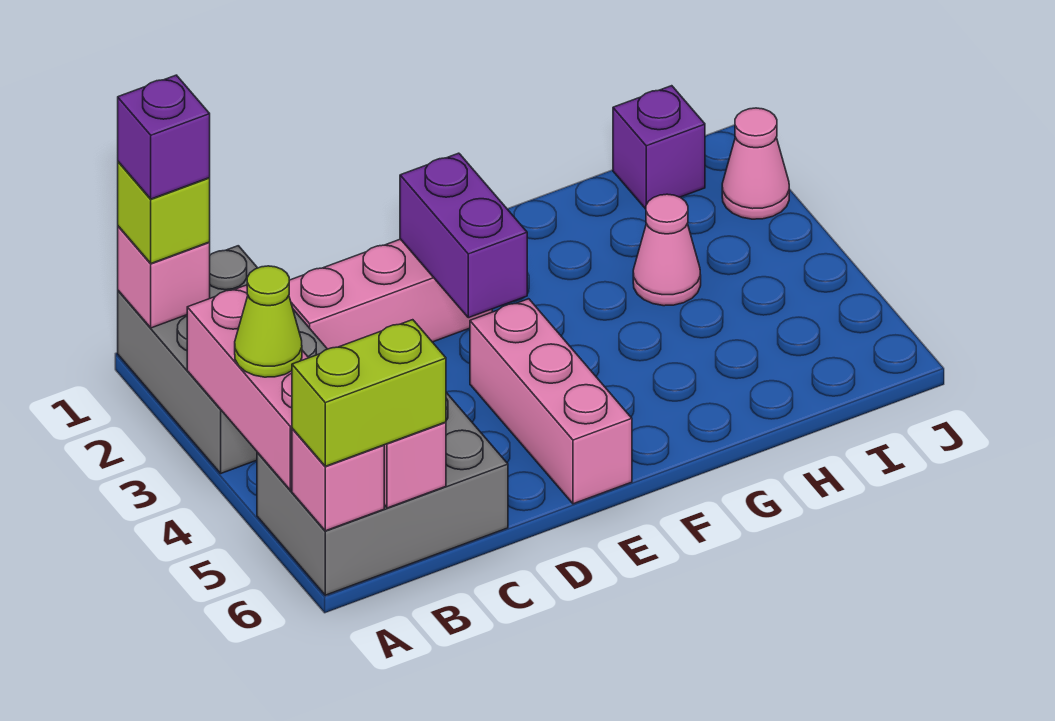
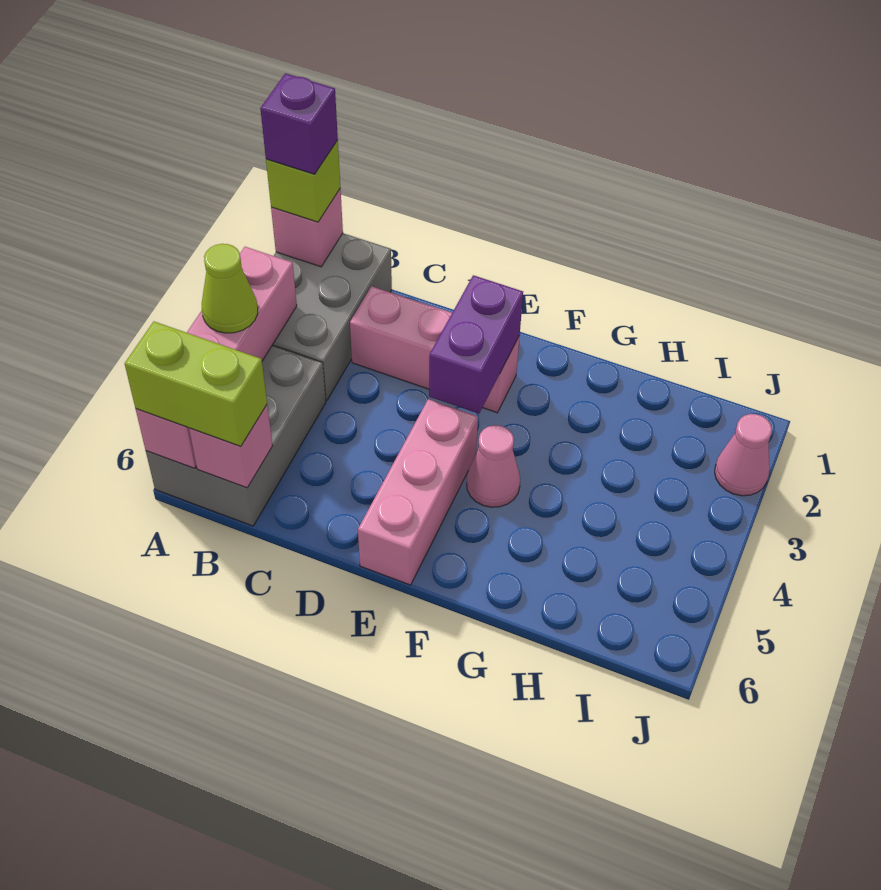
grey 2x3 brick [257,393,508,595] -> grey 2x3 brick turned to [146,345,326,526]
pink 1x1 cone [633,194,701,306] -> pink 1x1 cone moved to [467,425,520,507]
purple 1x1 brick [613,86,705,209] -> none

